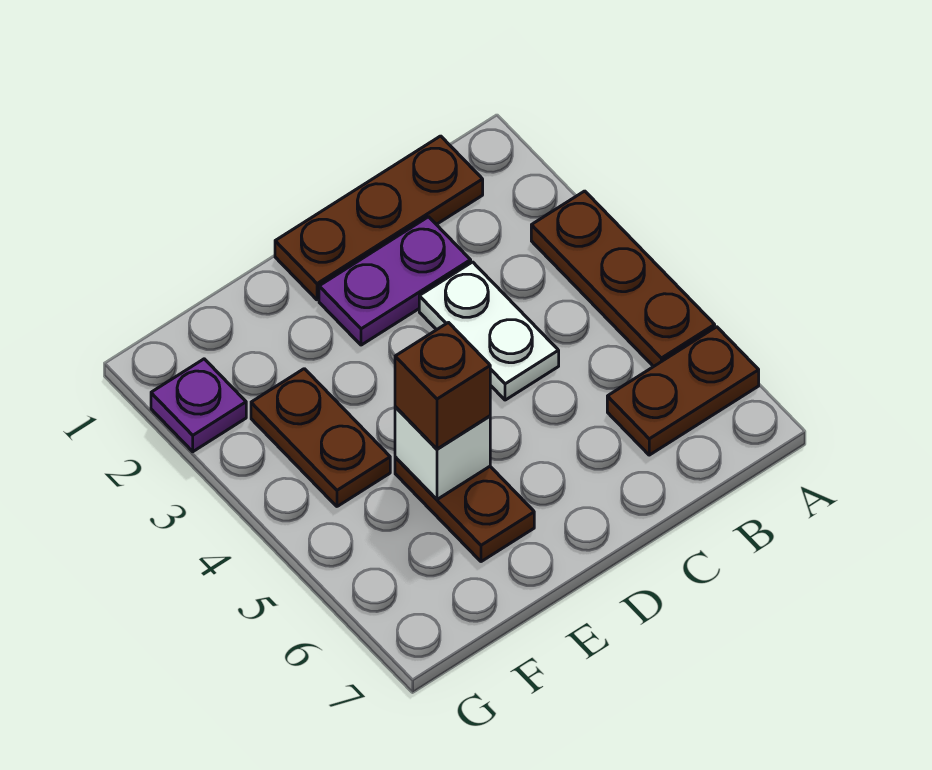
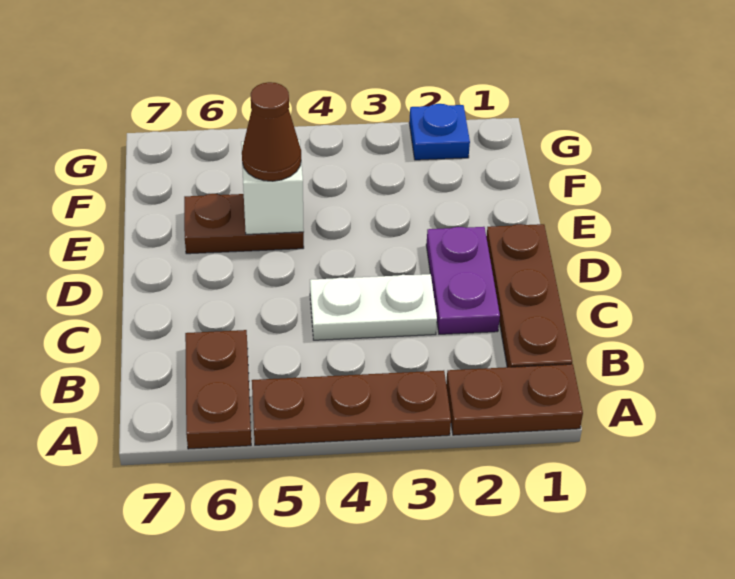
brown 1x1 brick [395,323,490,449] -> brown 1x1 cone [242,82,301,181]
brown 1x2 plate [251,369,390,506] -> brown 1x2 plate moved to [446,364,583,435]
purple 1x1 plate [151,359,246,452] -> blue 1x1 plate [409,104,470,160]

